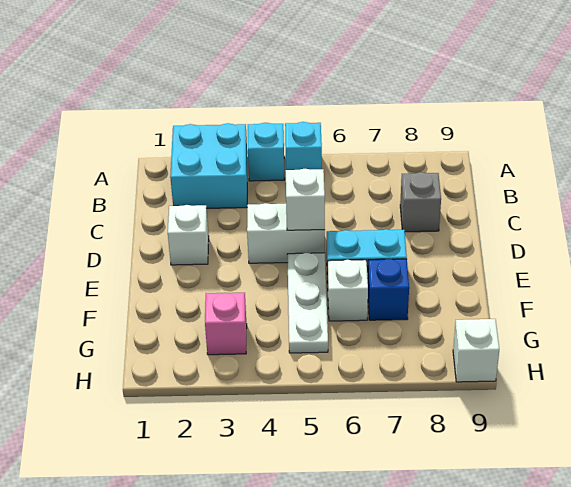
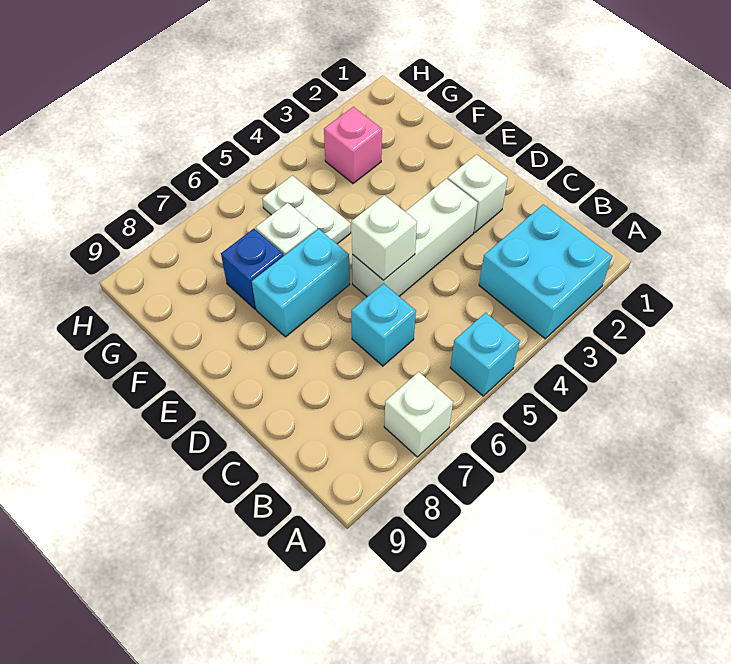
cyan 1x1 brick [248,123,285,181] -> cyan 1x1 brick moved to [351,283,416,366]
grey 1x1 brick [400,172,441,232] -> none
white 1x2 brick [247,203,325,263] -> white 1x3 brick [352,179,478,297]
white 1x3 plate [287,253,328,353] -> white 1x2 plate [262,176,351,244]
white 1x1 brick [453,319,499,382] -> white 1x1 brick moved to [384,372,453,457]

